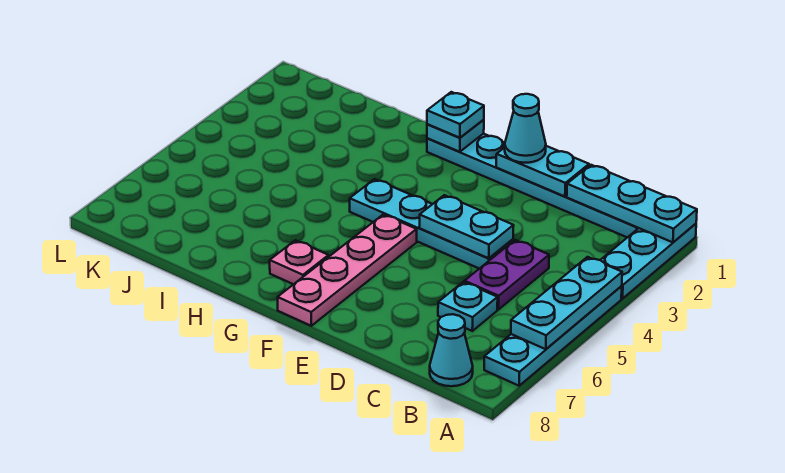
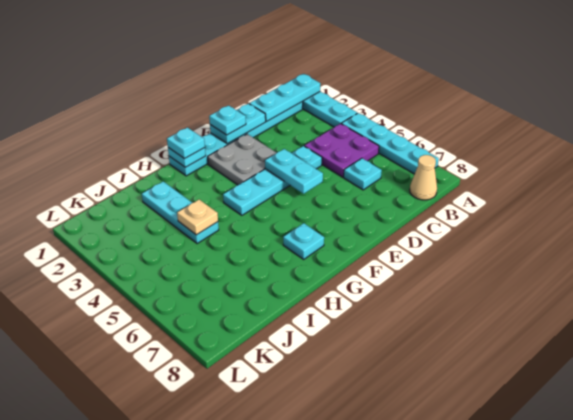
cyan 1x3 plate [511,257,622,349] -> cyan 1x3 plate moved to [142,182,219,244]
cyan 1x1 cone [430,314,473,386] -> tan 1x1 cone [410,155,437,200]
purple 1x2 plate [464,240,549,310] -> purple 2x2 plate [304,124,379,177]
cyan 1x2 plate [419,195,514,258] -> cyan 1x2 plate turned to [265,149,323,194]
cyan 1x1 cone [505,94,546,163] -> cyan 1x1 plate [209,106,246,135]
none -> grey 2x2 plate [208,134,277,185]
pink 1x4 plate [278,214,417,326] -> none
pink 1x1 plate [270,240,329,284] -> cyan 1x1 plate [283,223,324,259]
none -> tan 1x1 plate [177,200,218,235]

